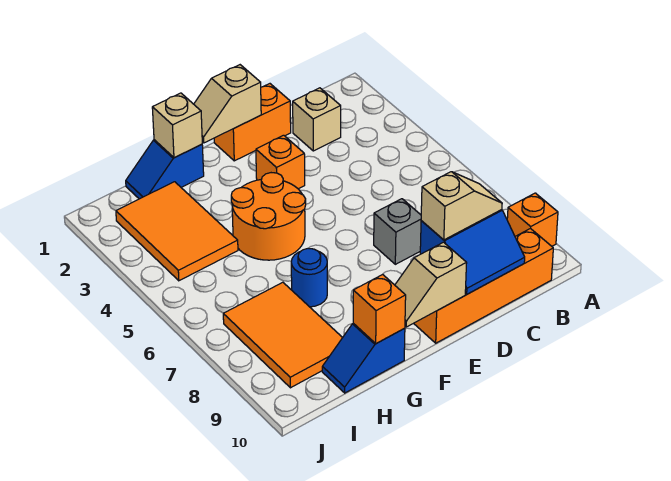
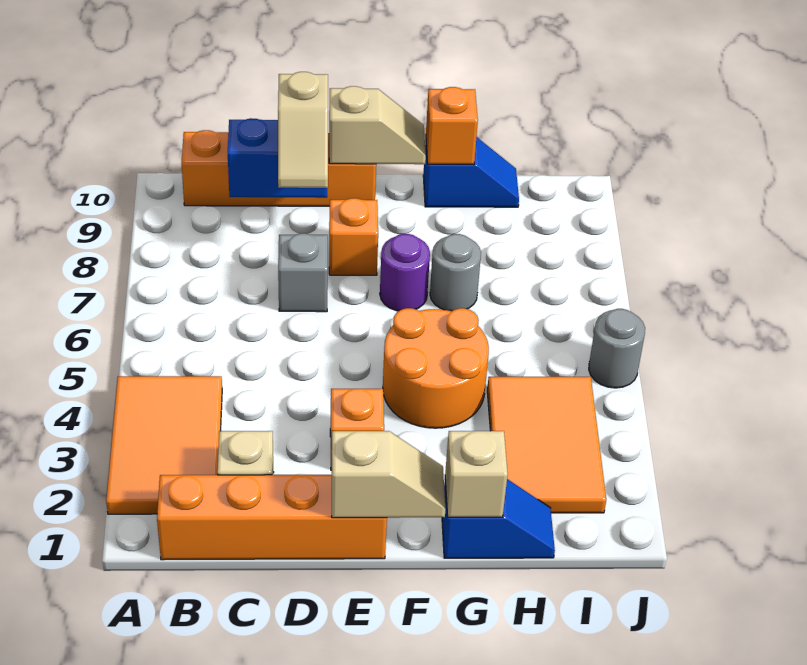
orange 1x1 brick [507,193,558,246] -> orange 1x1 brick moved to [329,198,378,275]
tan 1x2 slope [421,172,502,240] -> tan 1x2 slope turned to [278,72,328,188]
orange 1x2 brick [214,84,291,161] -> orange 1x4 brick [157,475,387,560]
none -> purple 1x1 round brick [380,234,430,311]
blue 1x1 round brick [291,248,327,307] -> grey 1x1 round brick [430,234,481,311]
orange 2x3 tile [223,282,342,388] -> orange 2x3 tile moved to [106,376,222,514]
none -> grey 1x1 round brick [589,309,645,388]

